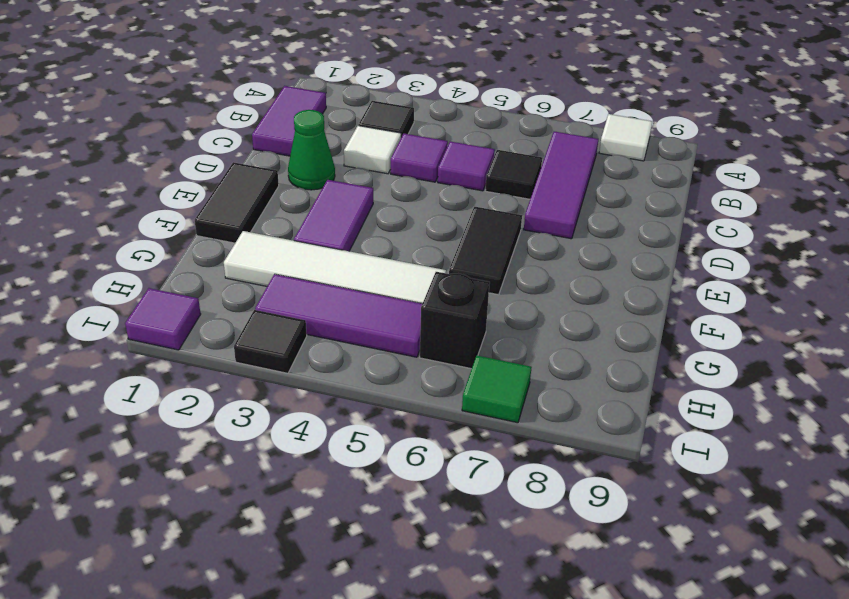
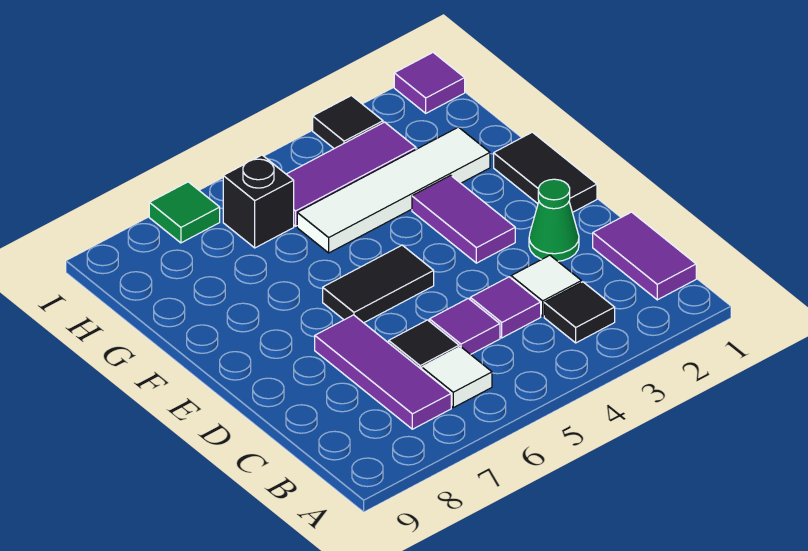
white 1x1 tile [599,114,652,161] -> white 1x1 tile moved to [422,347,492,408]
black 1x2 tile [449,207,522,295] -> black 1x2 tile turned to [323,245,434,323]

